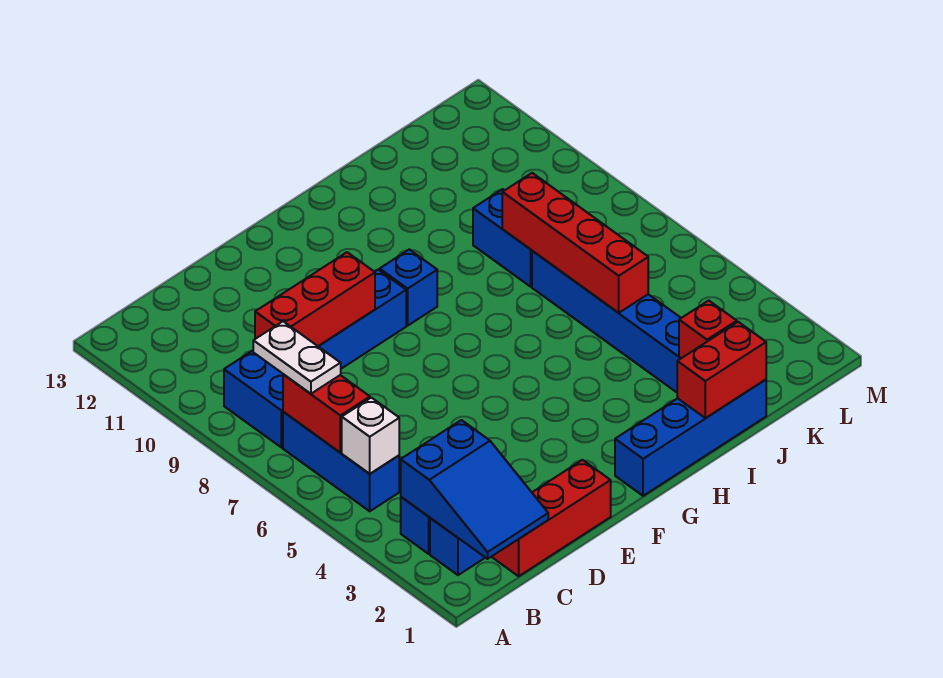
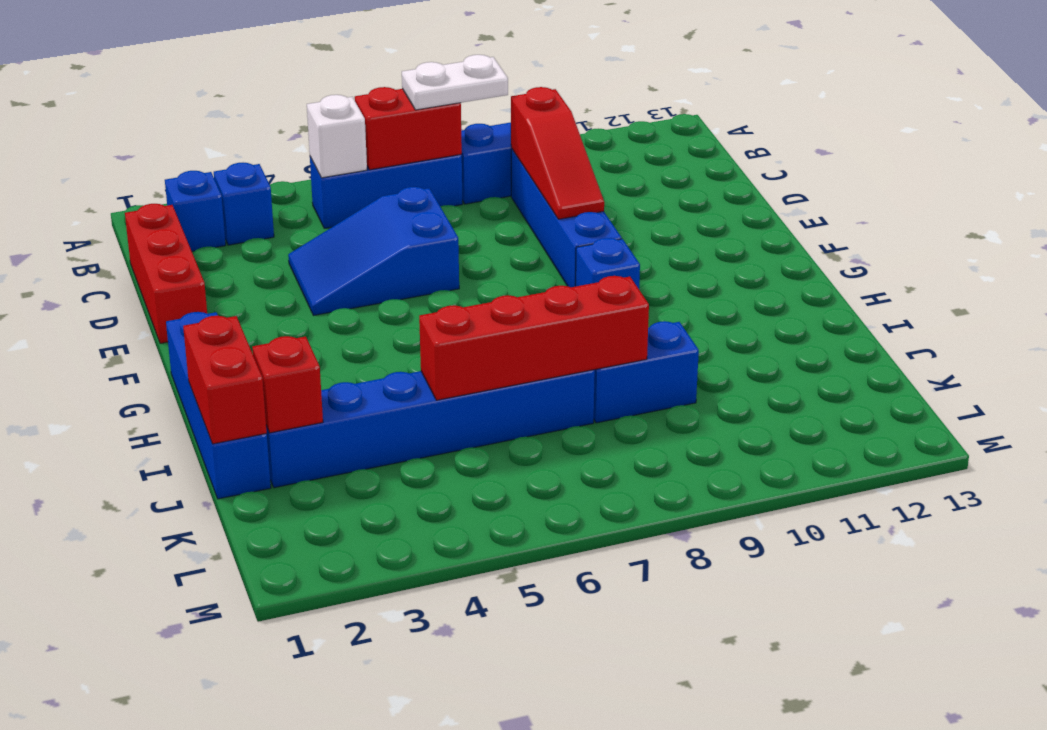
blue 2x3 slope [401,420,548,559] -> blue 2x3 slope moved to [288,187,459,315]
red 1x3 brick [255,252,375,346] -> red 1x3 slope [511,87,604,219]

